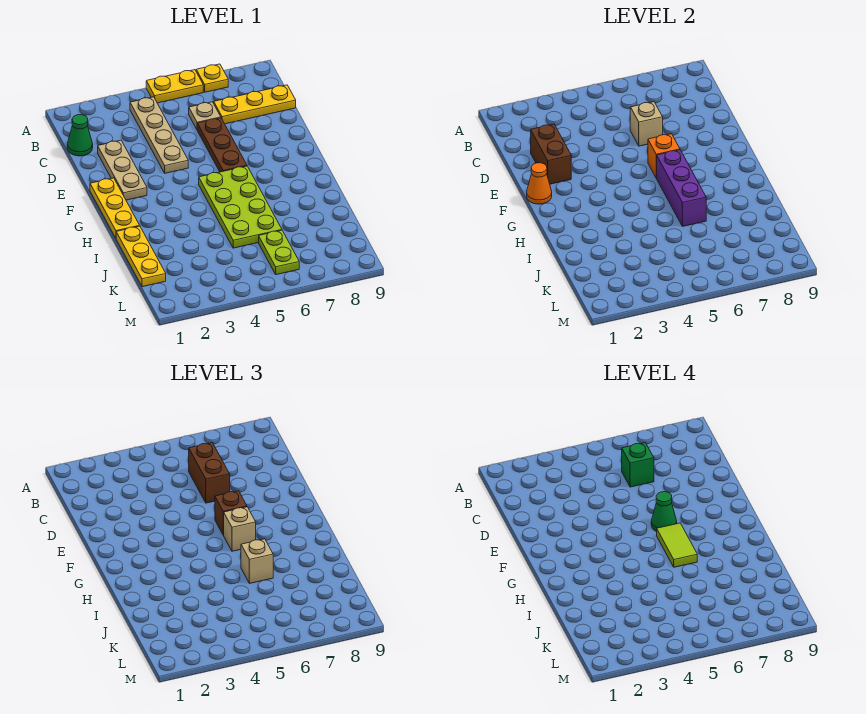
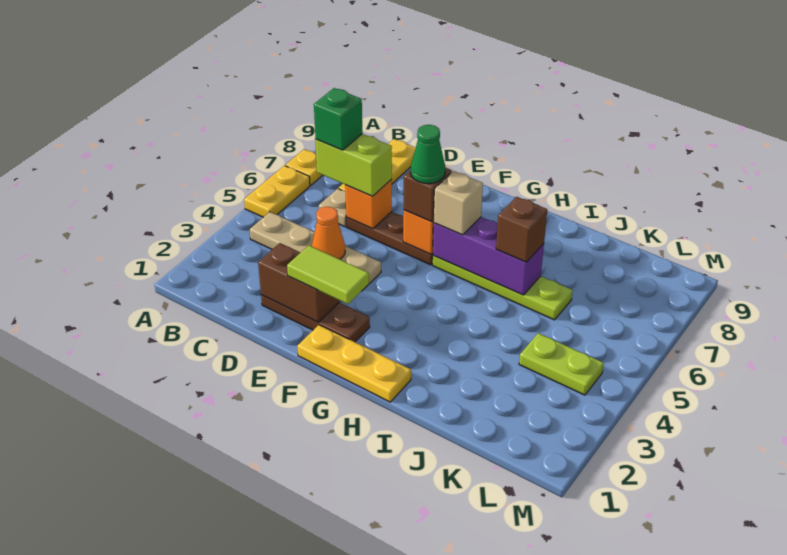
green 1x1 cone [67,115,93,156] -> none
brown 1x2 brick [188,443,230,503] -> lime 1x2 brick [315,134,392,196]
tan 1x3 plate [98,140,147,200] -> brown 1x3 plate [261,295,370,342]
tan 1x1 brick [630,102,663,146] -> orange 1x1 brick [345,180,392,229]
orange 1x1 cone [527,163,552,204] -> orange 1x1 cone moved to [312,207,345,259]
lime 2x4 plate [199,166,282,248] -> lime 1x4 plate [433,256,573,320]
lime 1x2 tile [657,523,697,567] -> lime 1x2 tile moved to [287,245,369,304]
yellow 1x3 plate [116,226,166,287] -> none
tan 1x1 brick [241,539,273,583] -> brown 1x1 brick [496,197,547,262]
lime 1x2 plate [259,230,299,275] -> lime 1x2 plate moved to [519,333,604,395]

